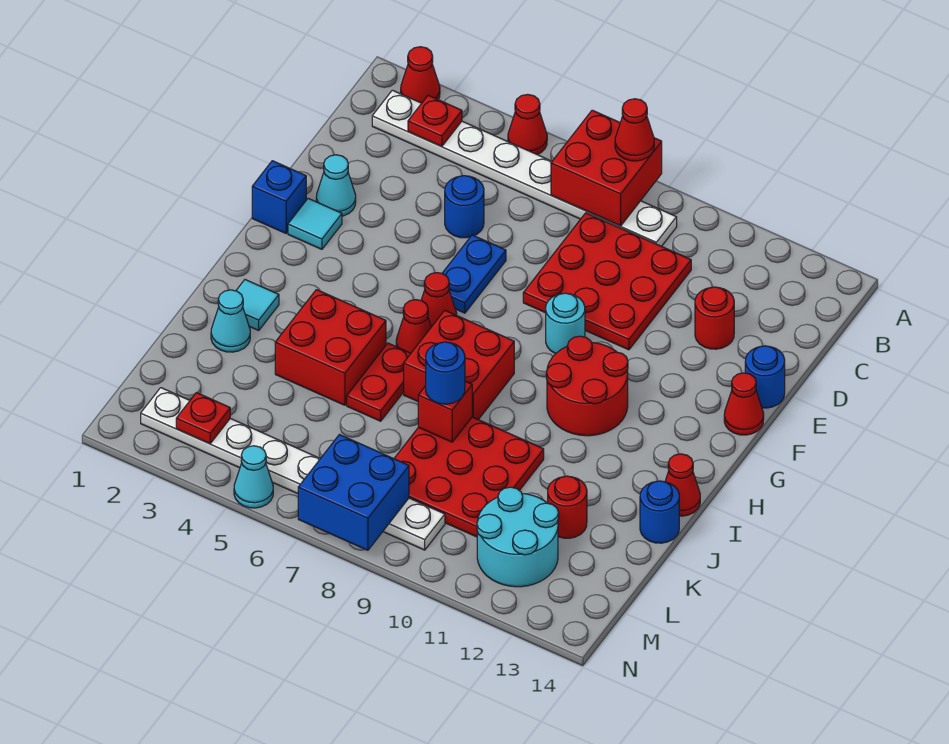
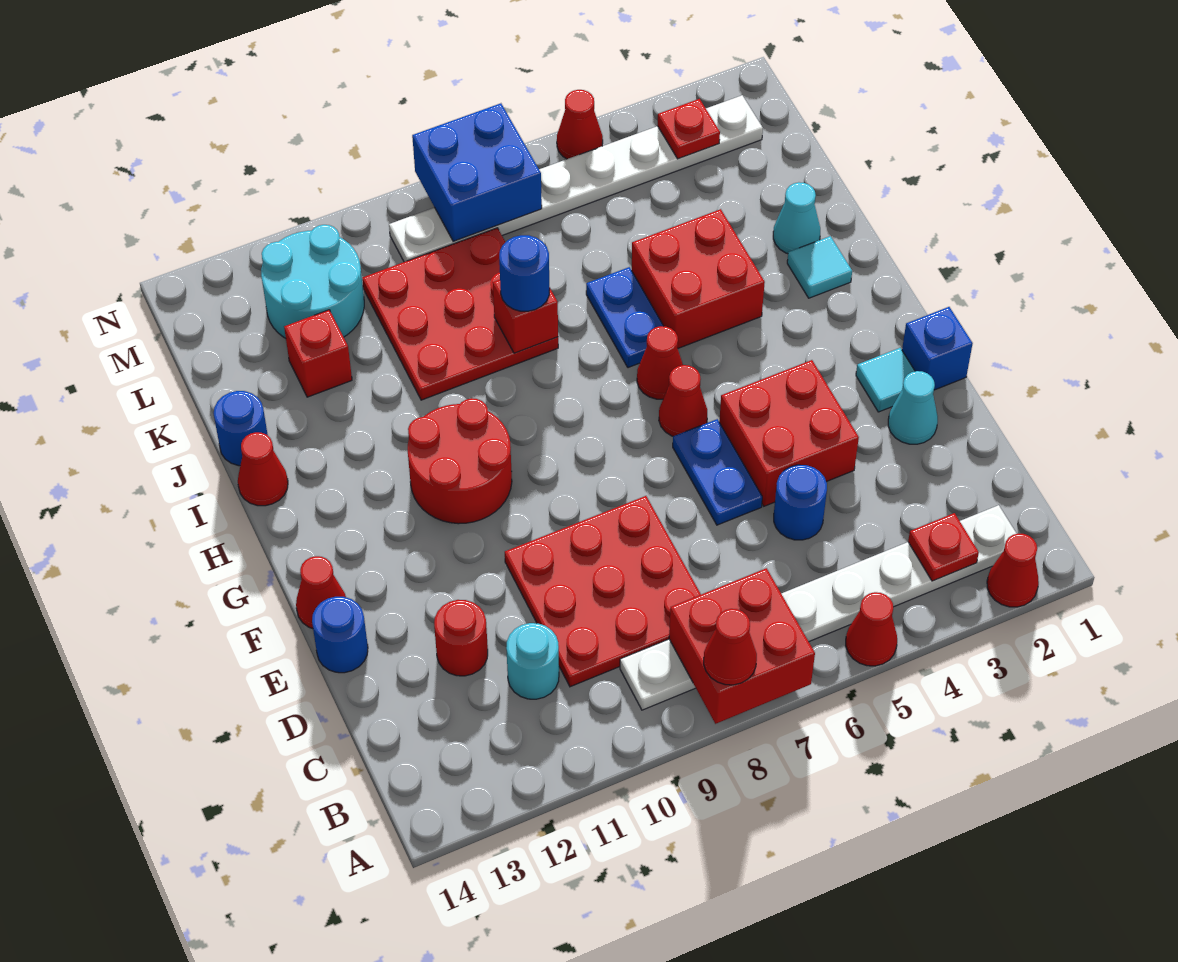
cyan 1x1 round brick [546,293,585,354] -> cyan 1x1 round brick moved to [506,623,559,699]
red 2x2 brick [404,310,514,420] -> red 2x2 brick moved to [719,360,859,506]
red 1x2 plate [347,343,411,421] -> blue 1x2 plate [586,267,663,368]
red 1x1 round brick [548,476,587,538] -> red 1x1 brick [284,310,352,397]
cyan 1x1 cone [234,446,273,508] -> red 1x1 cone [557,90,603,159]

